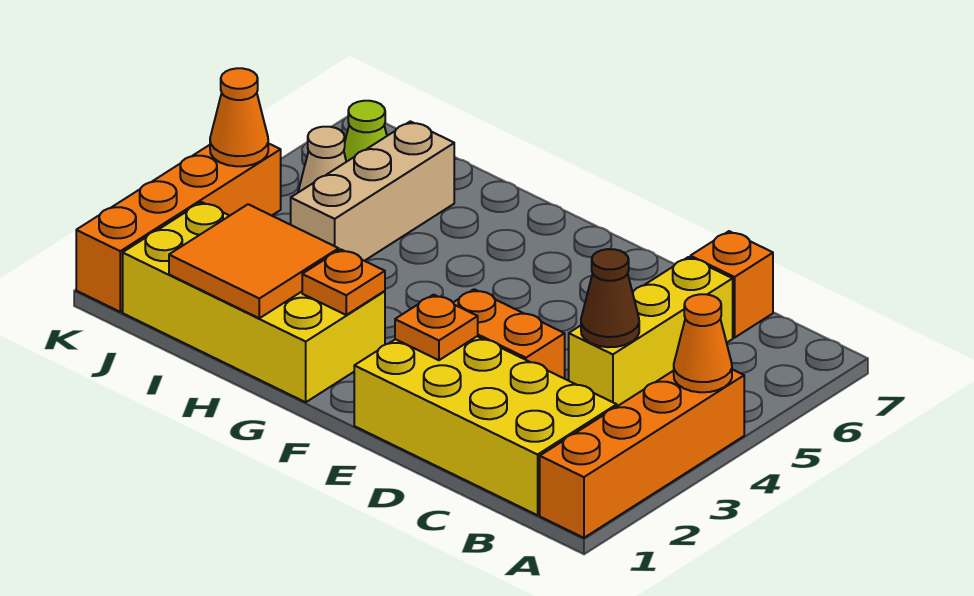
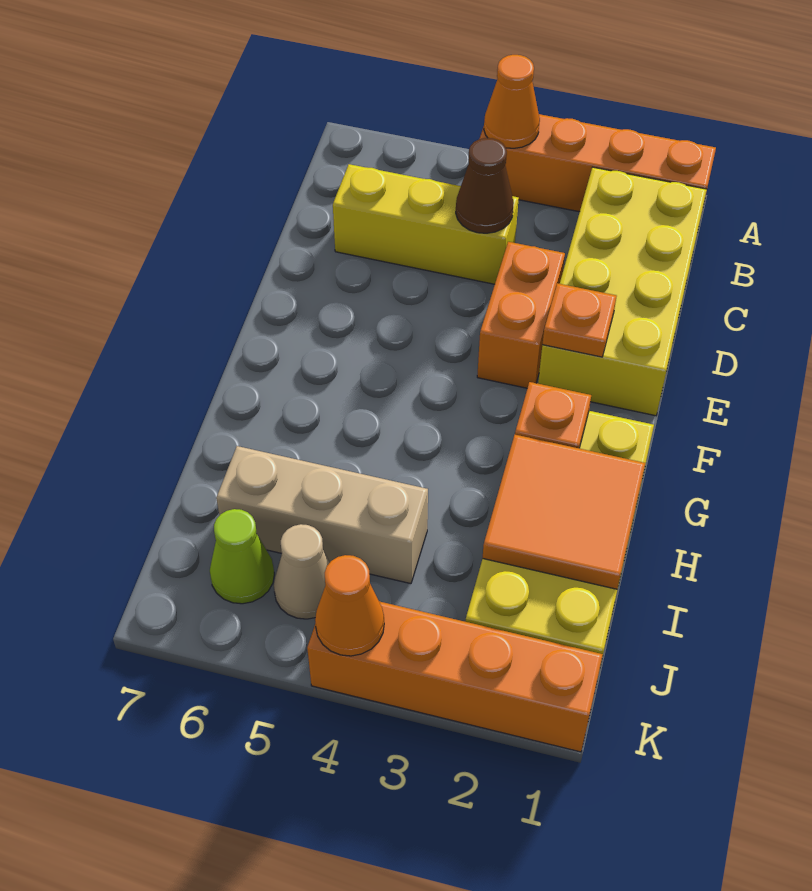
orange 1x1 brick [690,231,773,338] -> none

